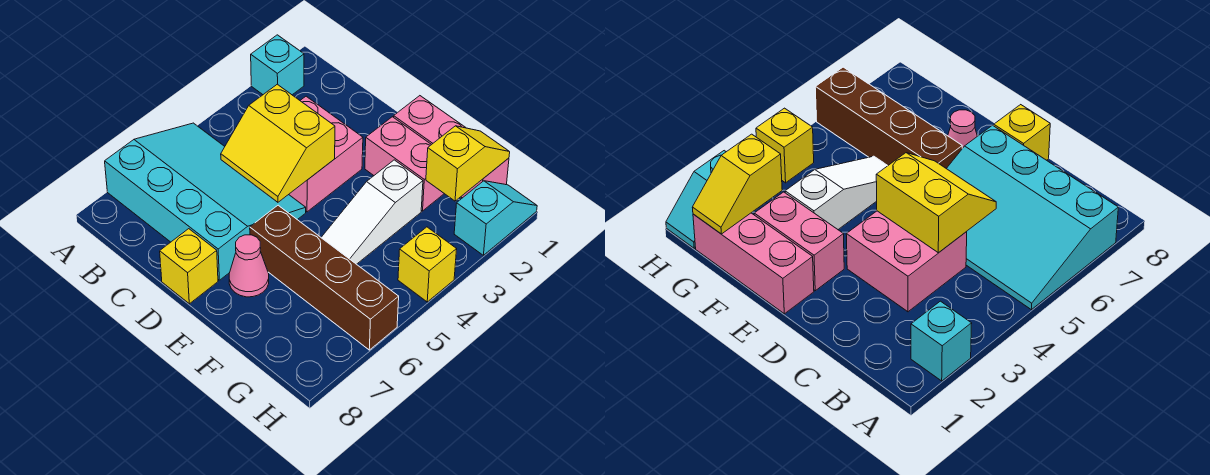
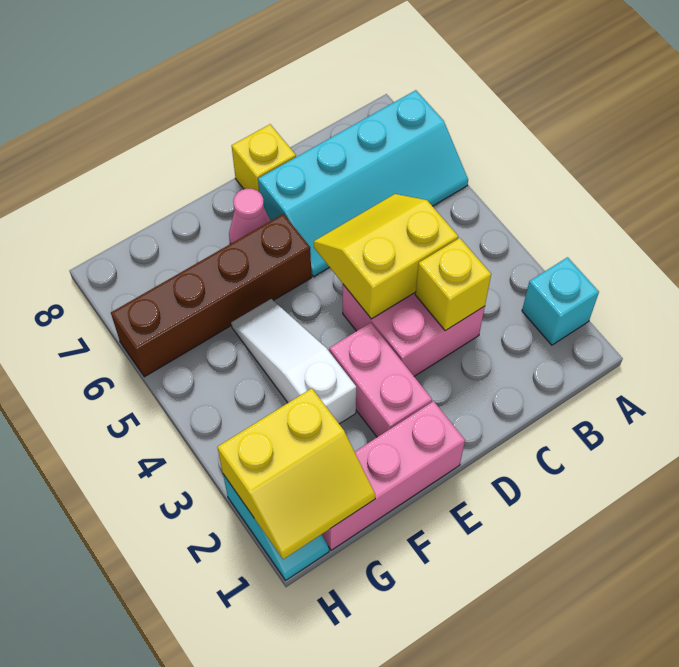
cyan 3x4 slope [105,123,306,280] -> cyan 2x4 slope [258,90,468,277]
pink 1x2 brick [365,117,444,211] -> pink 1x2 brick turned to [329,323,432,437]
yellow 1x2 slope [426,126,510,201] -> yellow 2x2 slope [217,388,375,559]
yellow 1x1 brick [398,227,457,302] -> yellow 1x1 brick moved to [415,238,491,331]

